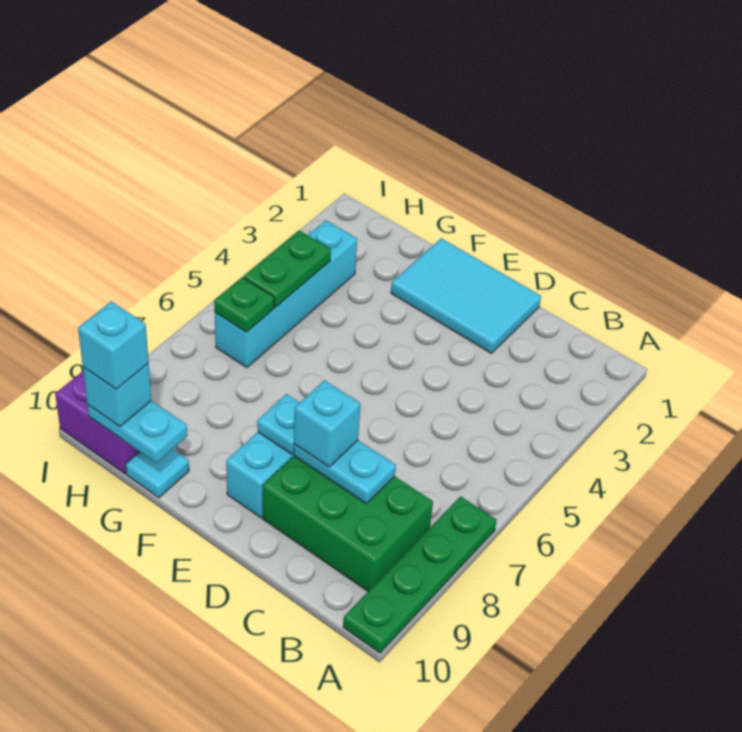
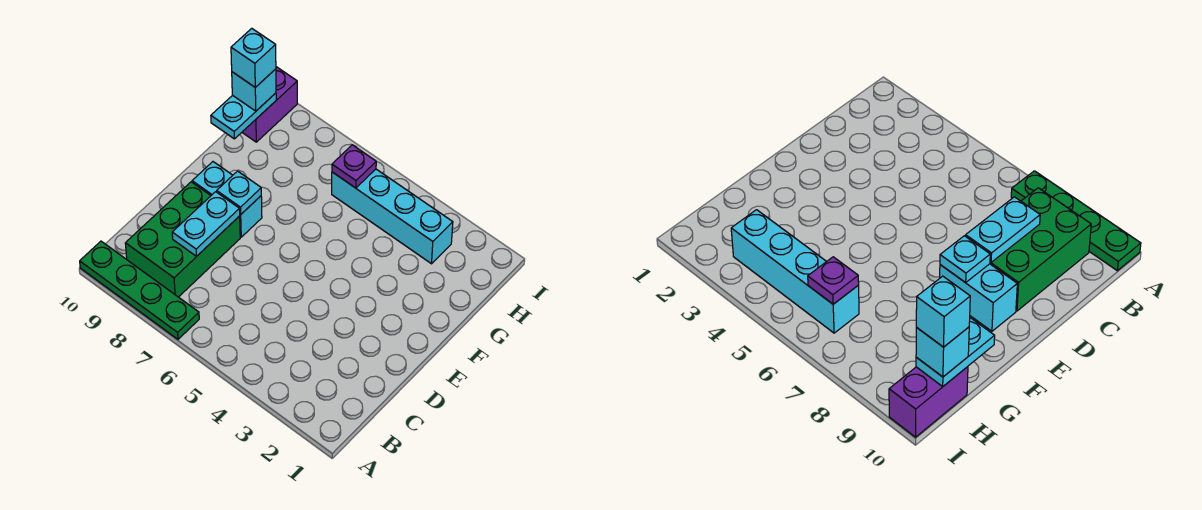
cyan 2x3 tile [391,238,541,353] -> none
cyan 1x1 brick [294,380,360,467] -> none
cyan 1x1 tile [125,449,189,498] -> none
green 1x2 plate [244,230,331,307] -> none
green 1x1 plate [214,277,274,332] -> purple 1x1 plate [332,145,376,188]

